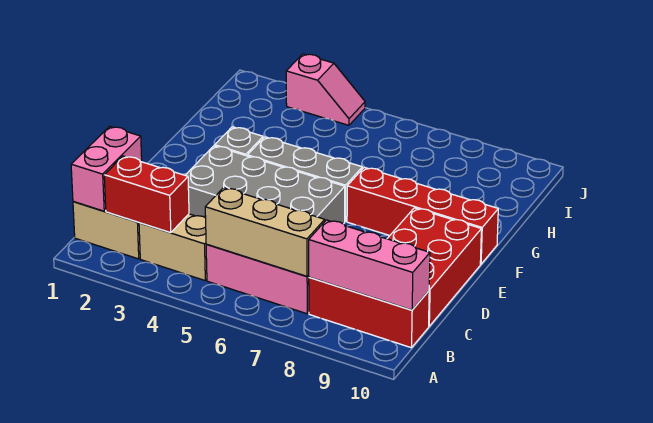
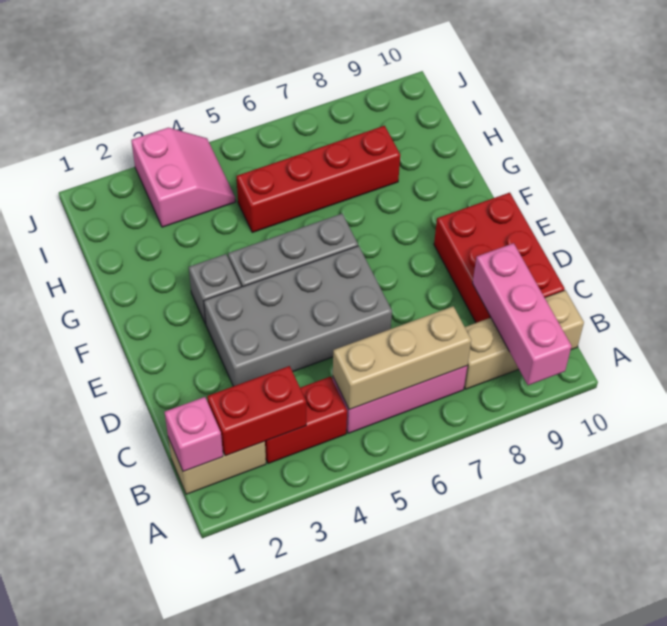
pink 1x2 brick [71,126,142,211] -> pink 1x1 brick [165,397,223,472]
tan 1x2 brick [139,214,207,280] -> red 1x2 brick [265,377,347,464]
red 1x3 brick [309,277,429,348] -> tan 1x3 brick [464,290,584,389]
pink 1x3 brick [309,220,430,310] -> pink 1x3 brick turned to [473,243,572,385]
red 1x4 brick [347,167,498,264] -> red 1x4 brick moved to [236,126,400,232]
pink 1x2 slope [286,54,365,125] -> pink 2x2 slope [131,128,236,227]

